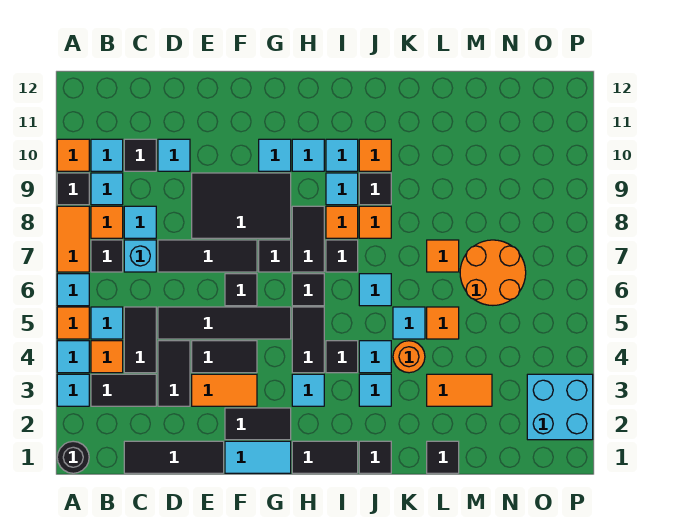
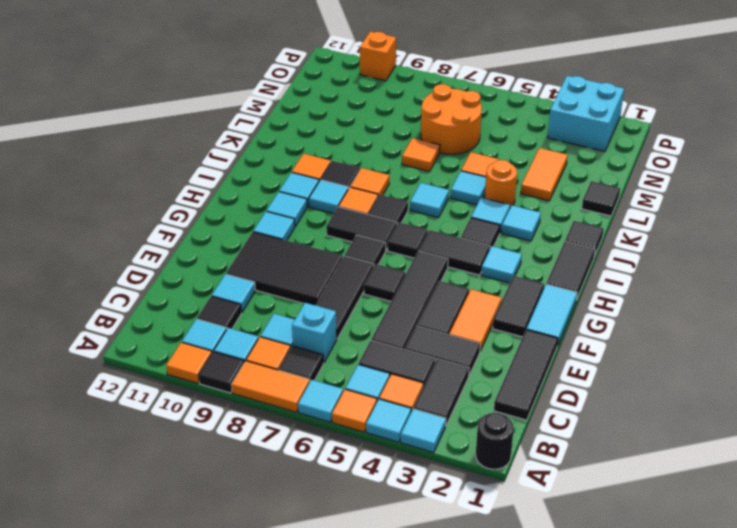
black 2x3 tile [192,173,291,238] -> black 2x3 tile turned to [226,232,343,305]
none -> orange 1x1 brick [360,32,396,81]

